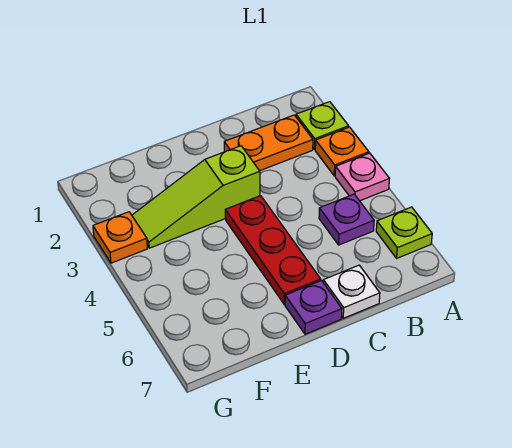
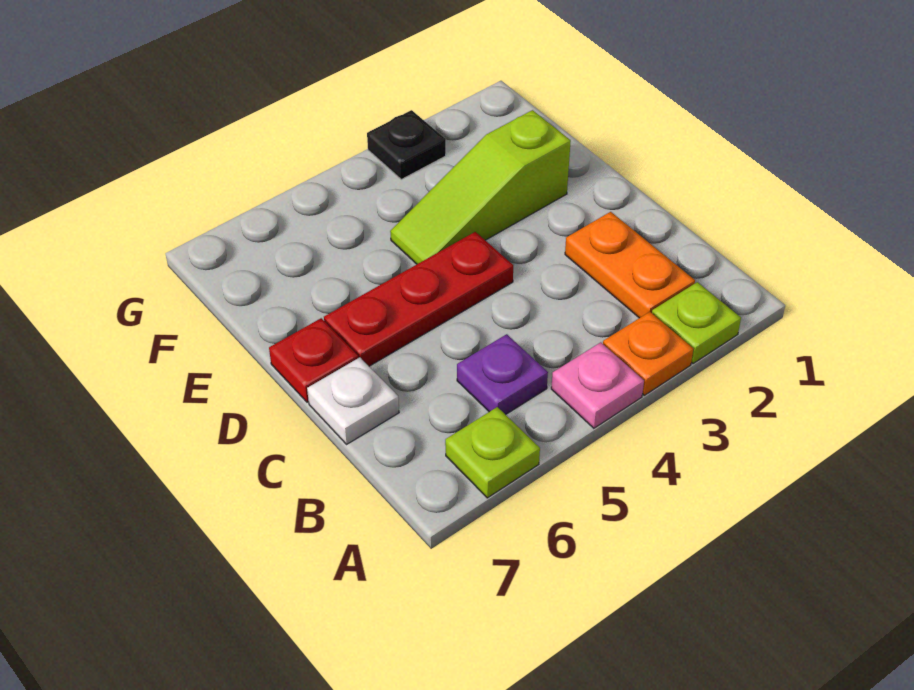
lime 1x3 slope [132,146,260,248] -> lime 1x3 slope turned to [390,110,571,264]
purple 1x1 plate [285,281,342,334] -> red 1x1 plate [269,318,358,402]
orange 1x1 plate [93,212,147,263] -> black 1x1 plate [367,110,446,179]

